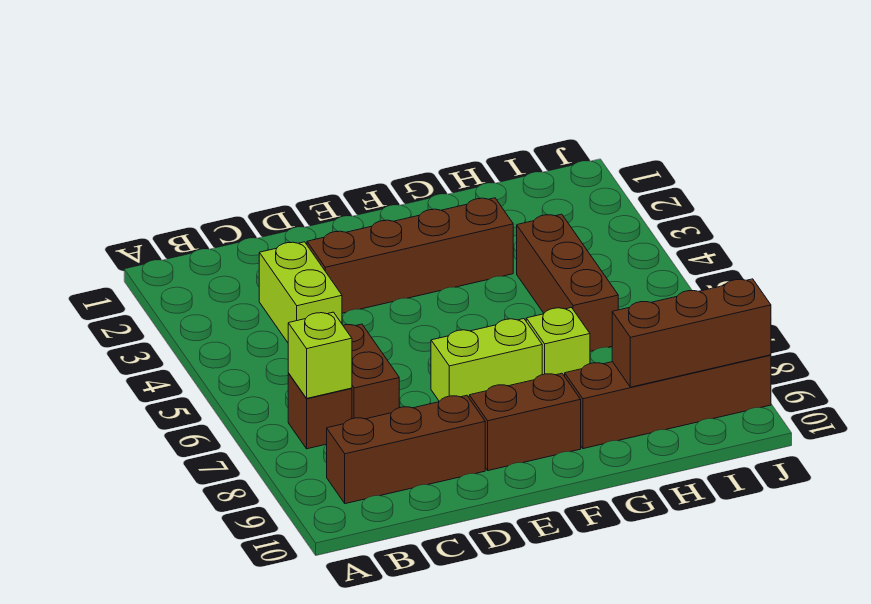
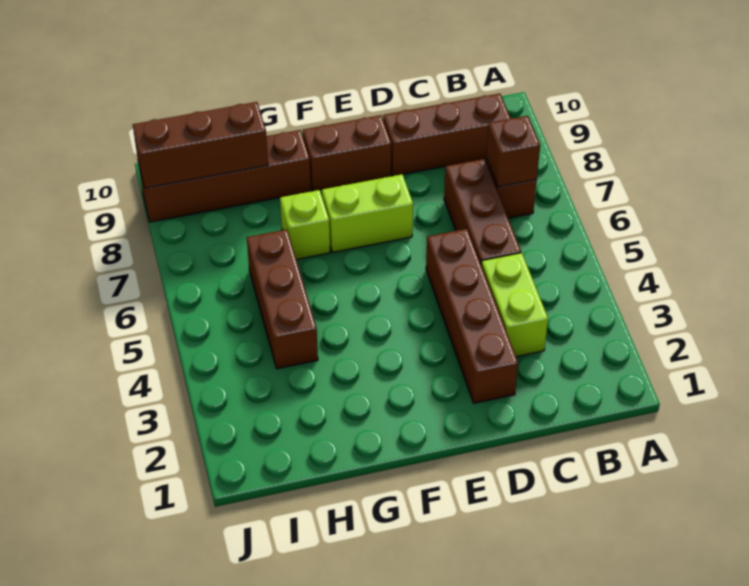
lime 1x1 brick [288,312,352,398] -> brown 1x1 brick [486,116,540,187]
brown 1x2 brick [343,324,399,419] -> brown 1x3 brick [444,159,521,263]
brown 1x4 brick [307,198,513,313] -> brown 1x4 brick turned to [426,229,518,403]

